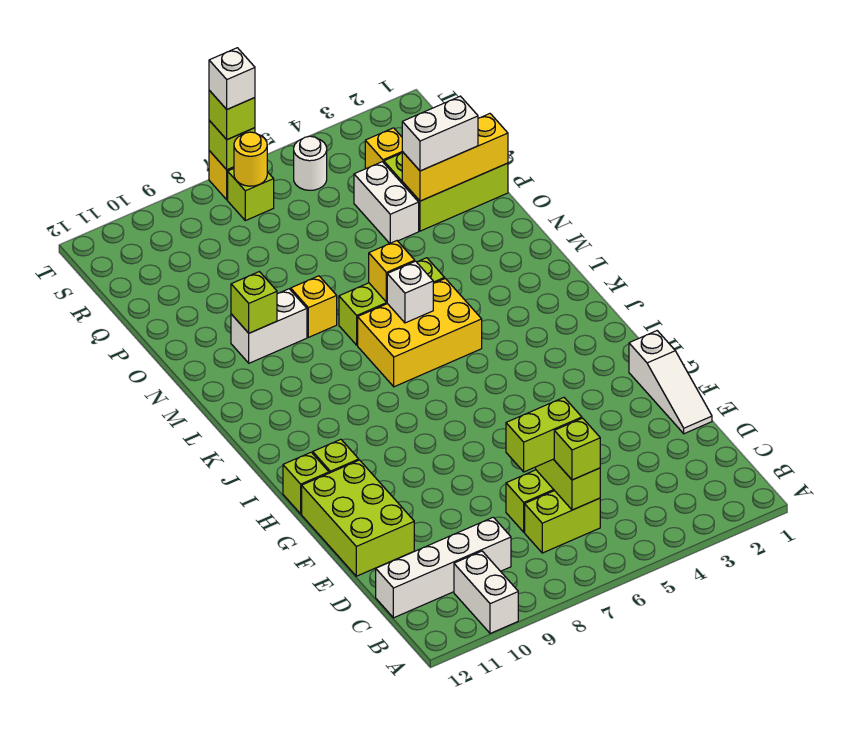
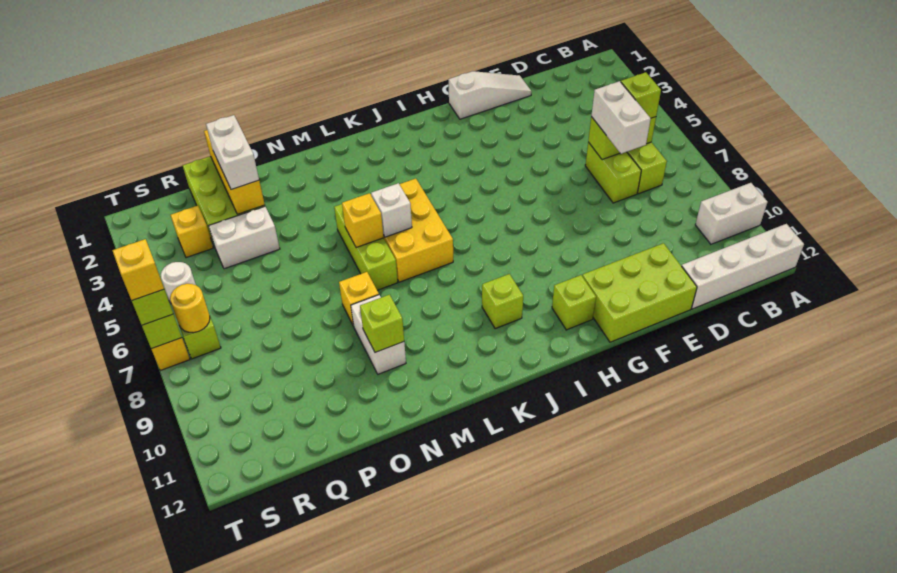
white 1x4 brick [376,517,511,618] -> white 1x4 brick turned to [682,224,804,309]
lime 1x2 brick [506,398,582,472] -> white 1x2 brick [591,81,651,154]
lime 1x1 brick [283,452,329,514] -> lime 1x1 brick moved to [482,274,523,329]
white 1x1 brick [209,48,255,109] -> yellow 1x1 brick [112,239,164,300]

